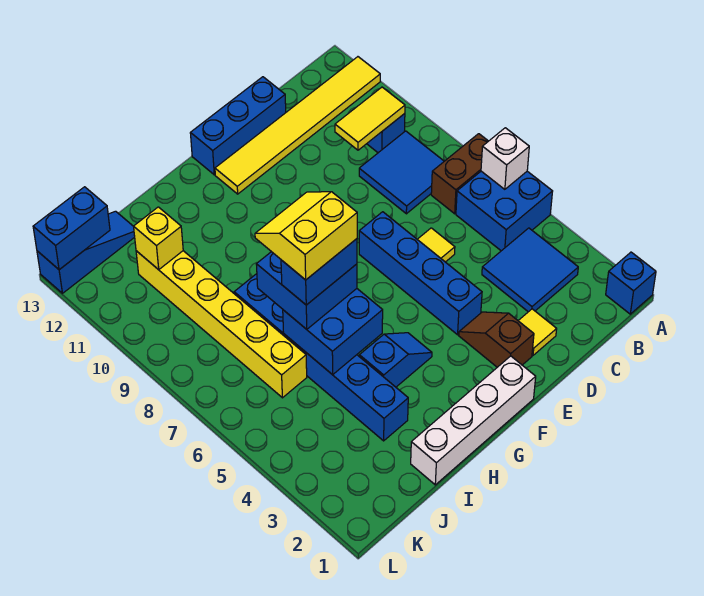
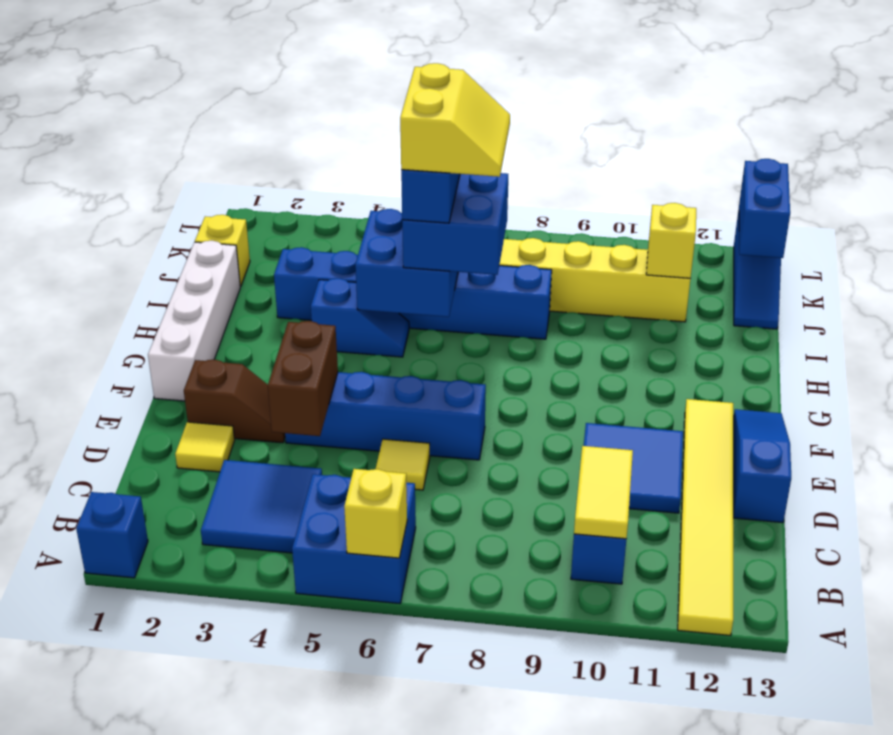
white 1x1 brick [481,128,529,189] -> yellow 1x1 brick [344,469,407,558]
brown 1x2 brick [431,134,488,214] -> brown 1x2 brick moved to [268,321,338,436]
blue 2x2 tile [359,131,444,214] -> blue 2x2 tile moved to [584,423,683,513]
blue 1x3 brick [190,77,286,175] -> blue 1x3 slope [734,409,791,523]
blue 1x2 slope [359,333,432,387] -> blue 1x2 slope turned to [311,278,409,357]
none -> yellow 1x1 brick [195,215,250,287]

